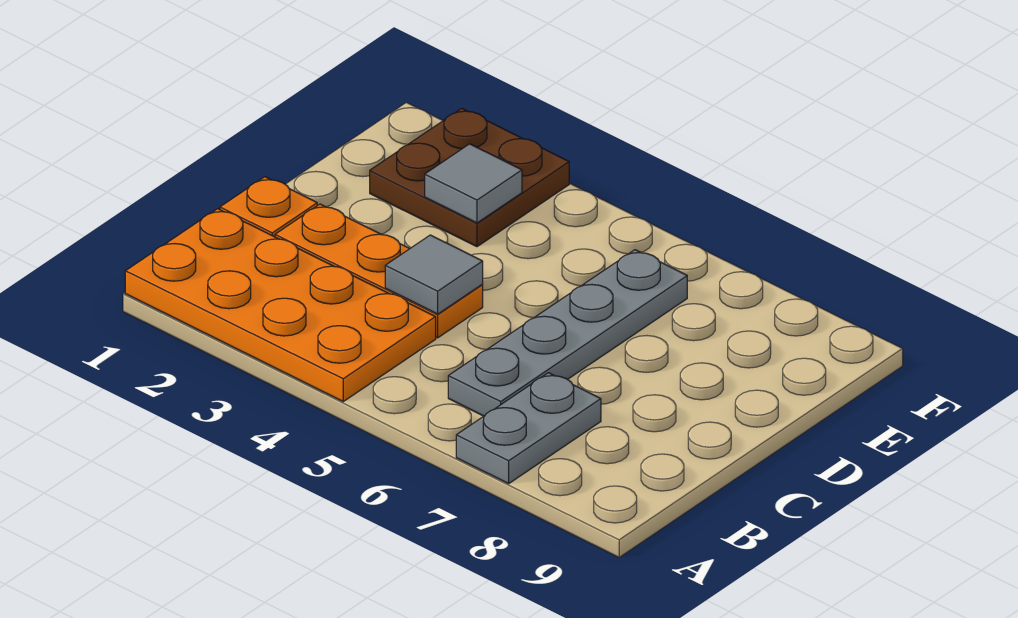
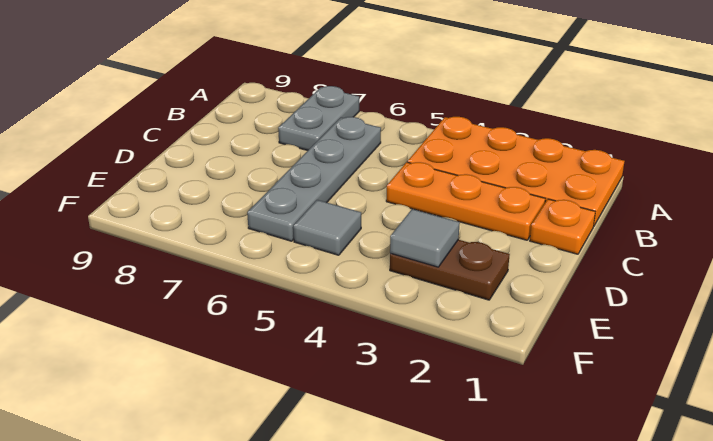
grey 1x1 tile [385,235,483,314] -> grey 1x1 tile moved to [293,200,361,255]
brown 2x2 plate [370,108,569,247] -> brown 1x2 plate [390,239,510,300]

